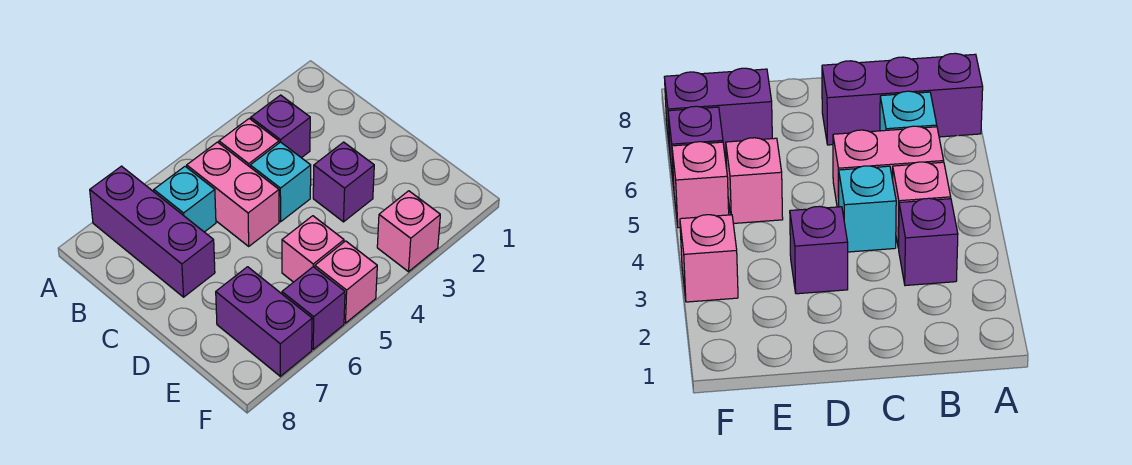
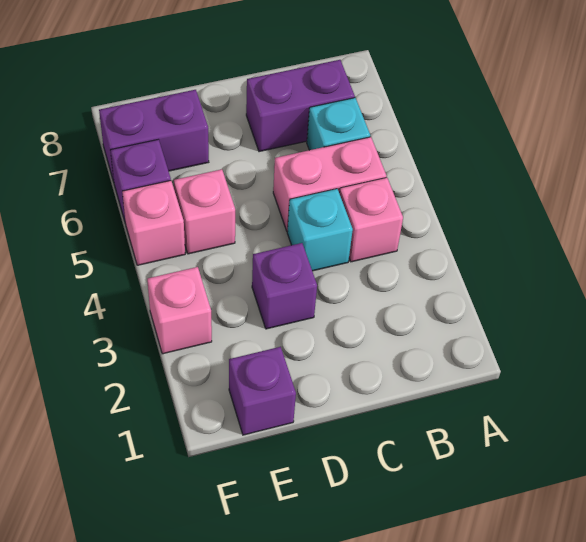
purple 1x3 brick [90,166,215,297] -> purple 1x2 brick [246,60,355,152]
purple 1x1 brick [251,95,310,158] -> purple 1x1 brick moved to [229,347,296,435]

